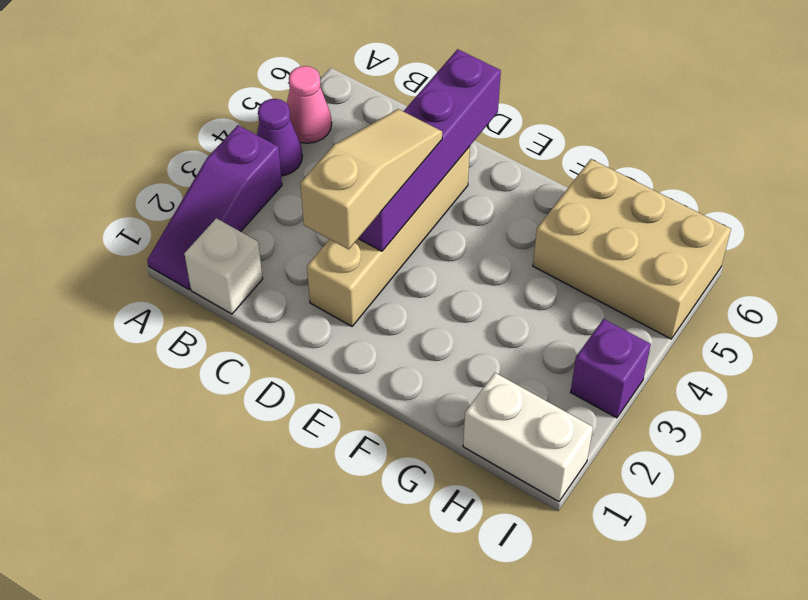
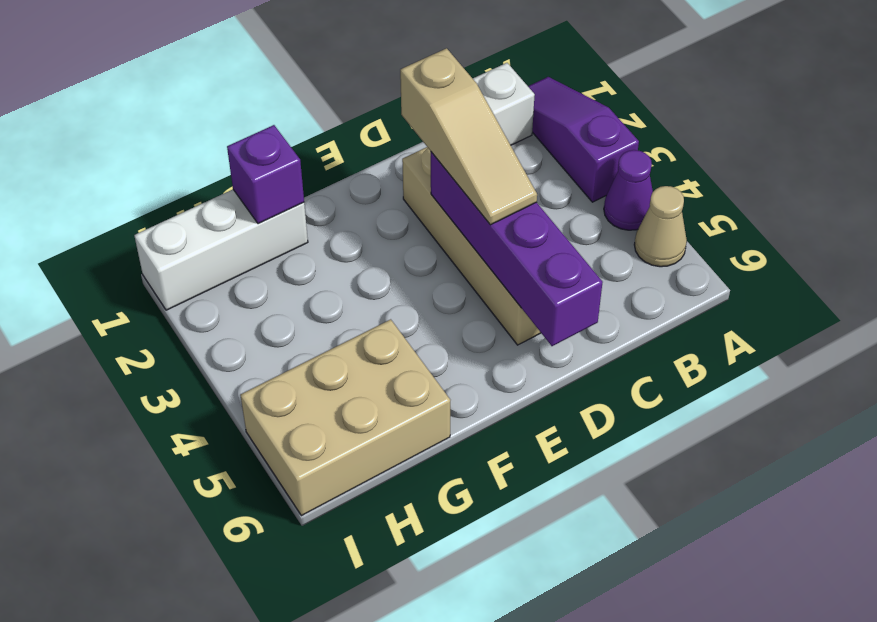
pink 1x1 cone [287,66,332,143] -> tan 1x1 cone [634,186,687,267]
white 1x2 brick [463,373,593,502] -> white 1x3 brick [134,190,308,310]
purple 1x1 brick [571,319,651,418] -> purple 1x1 brick moved to [227,125,304,224]

